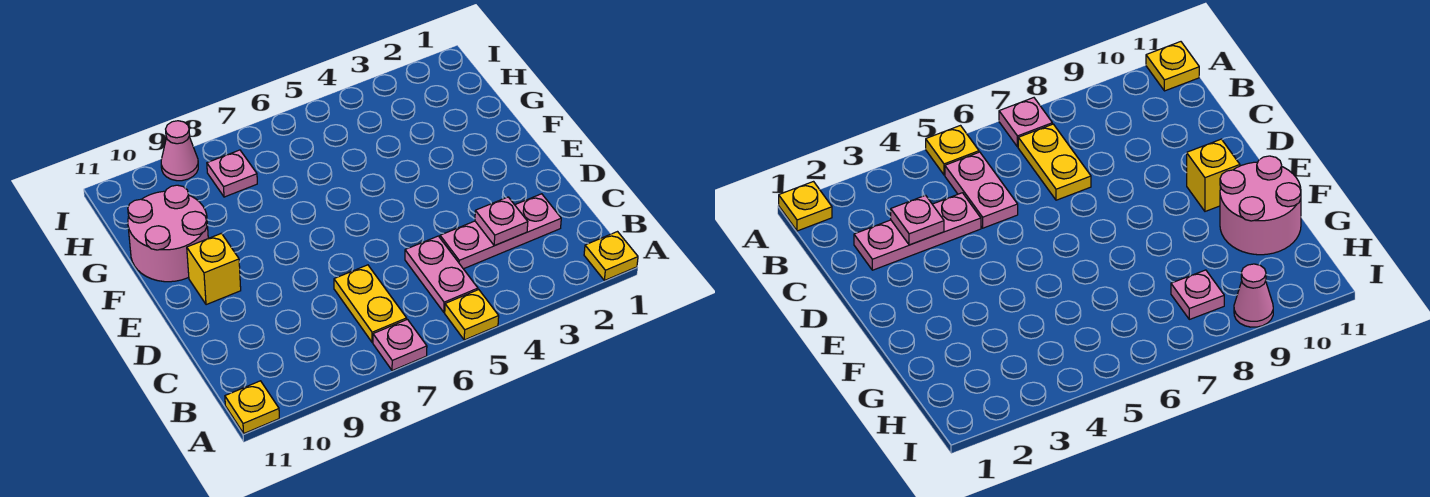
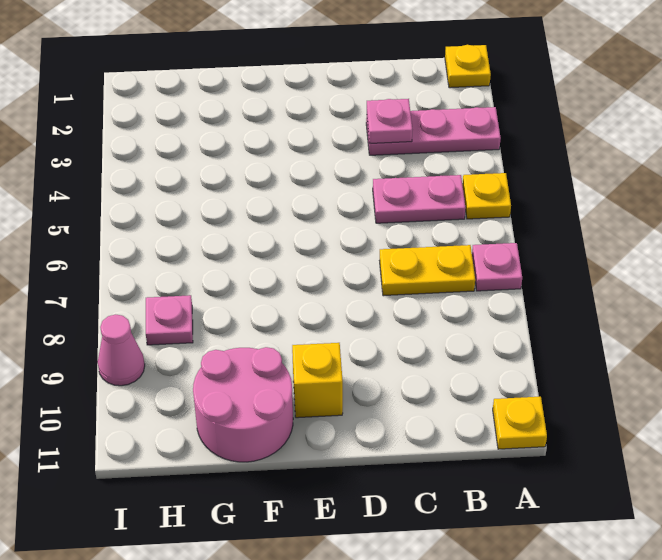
pink 1x3 plate [440,194,561,269] -> pink 1x3 plate turned to [366,107,501,155]

